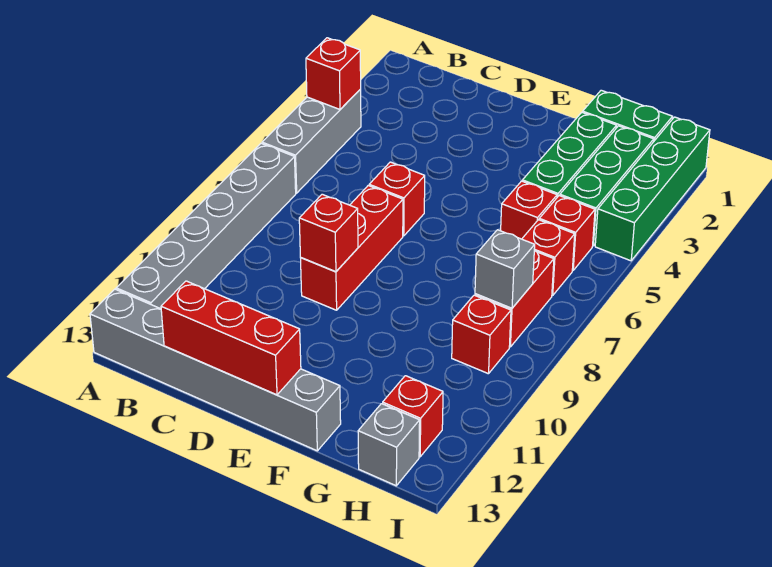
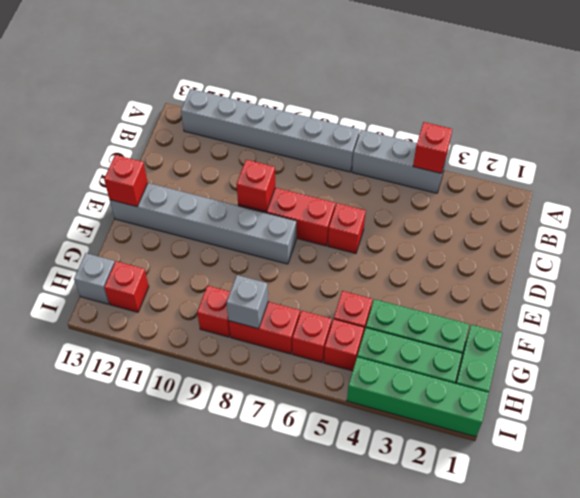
grey 1x6 brick [90,289,341,451] -> grey 1x6 brick turned to [110,183,296,264]
red 1x3 brick [161,281,301,395] -> red 1x1 brick [104,155,148,207]

